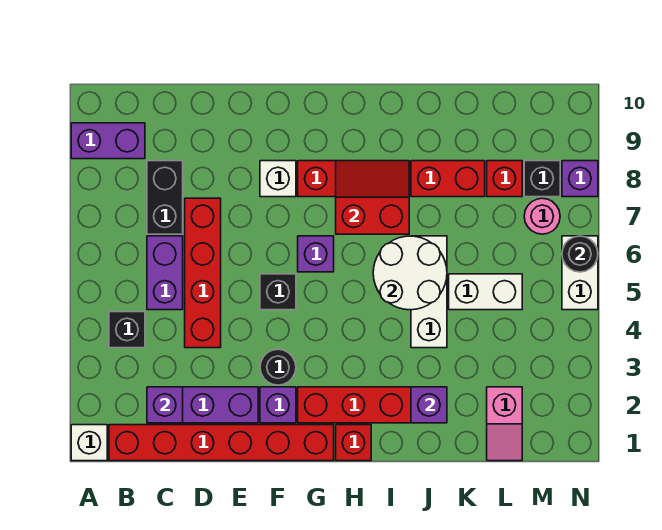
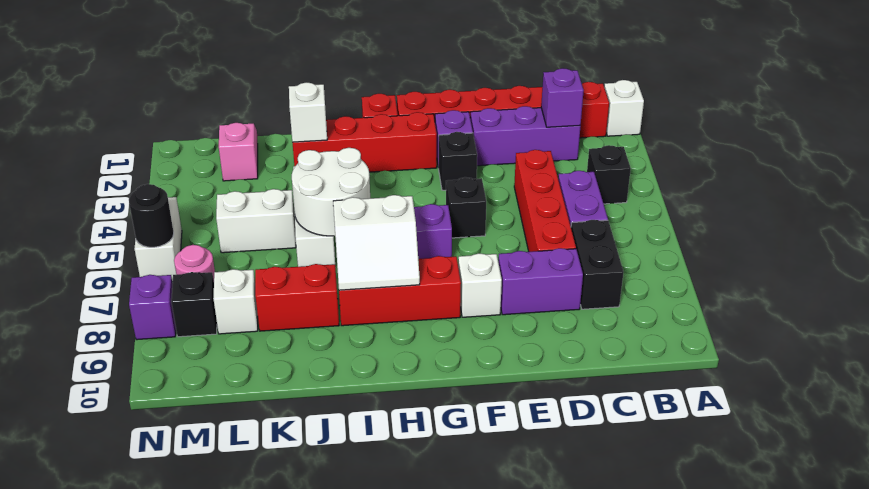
purple 1x2 brick [71,123,145,159] -> purple 1x2 brick moved to [498,248,583,315]
black 1x1 round brick [260,349,296,385] -> black 1x1 brick [439,132,477,190]
red 2x2 slope [336,161,409,234] -> white 2x2 slope [333,195,420,290]
purple 1x1 brick [411,387,447,423] -> white 1x1 brick [289,83,327,142]
red 1x1 brick [487,161,522,197] -> white 1x1 brick [213,269,258,334]

